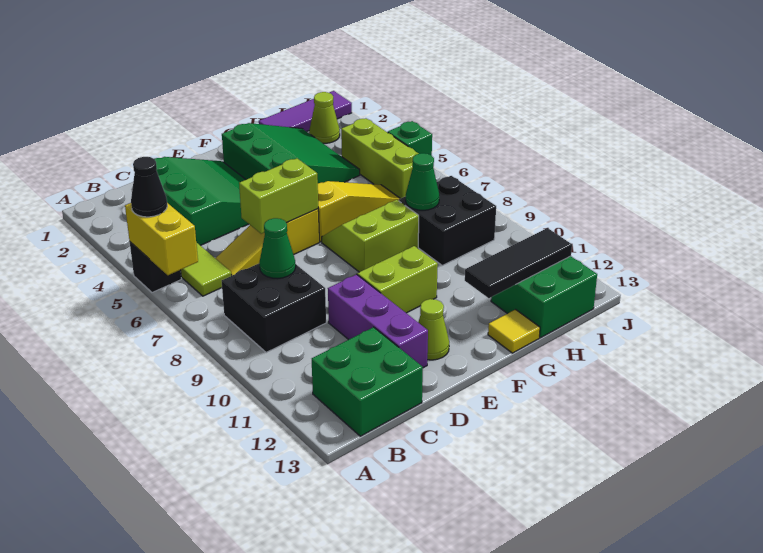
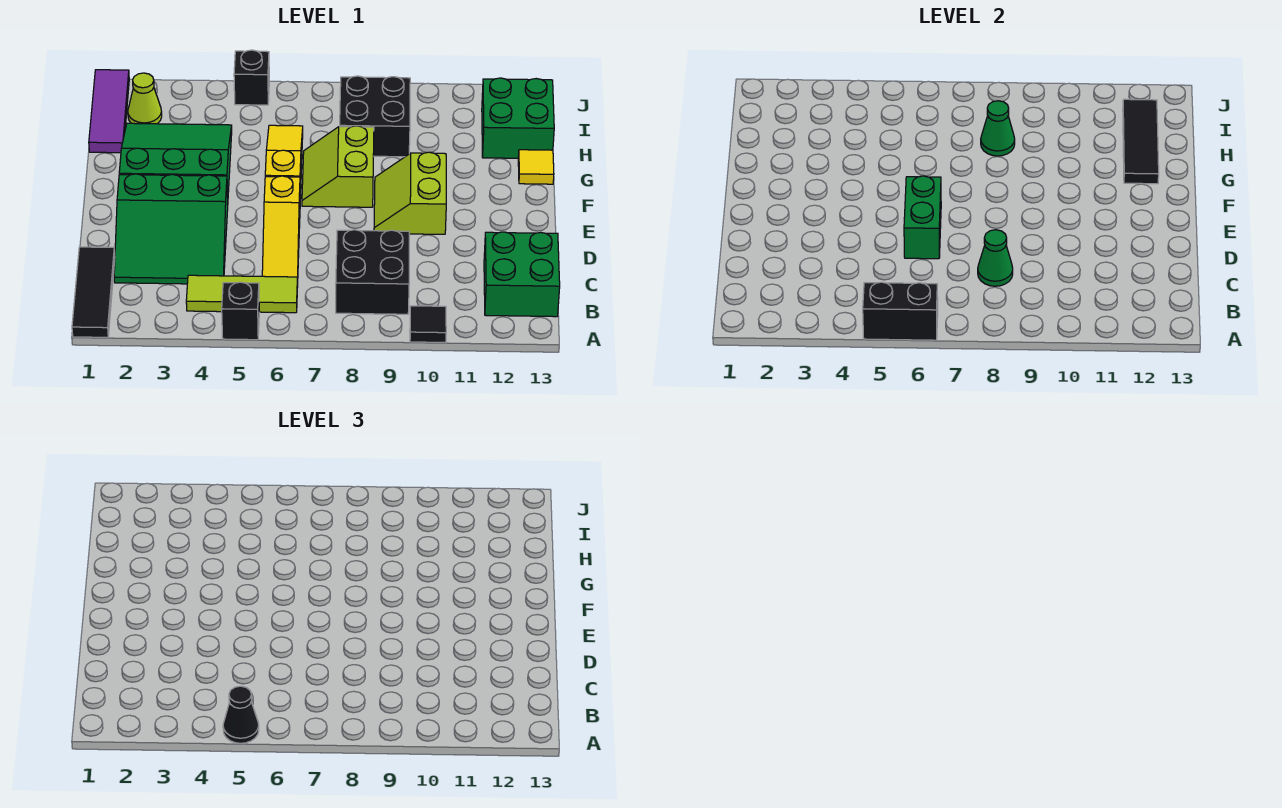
none -> black 1x3 tile [72,247,115,337]
yellow 1x2 brick [125,203,198,275] -> black 1x2 brick [863,282,938,340]
none -> black 1x1 tile [410,306,446,342]
green 3x3 slope [155,157,248,245] -> green 3x3 slope turned to [114,174,228,284]
lime 1x2 brick [239,158,318,234] -> green 1x2 brick [904,176,941,259]
purple 1x3 brick [328,274,428,368] -> none
lime 1x1 cone [418,299,449,360] -> none
lime 1x3 brick [341,118,419,199] -> none
green 1x1 brick [388,121,432,155] -> black 1x1 brick [234,50,269,105]

